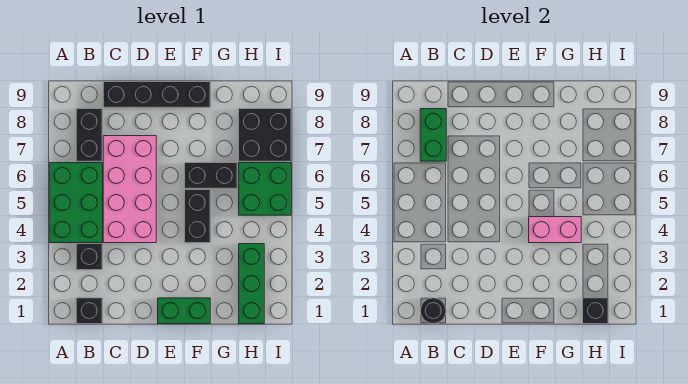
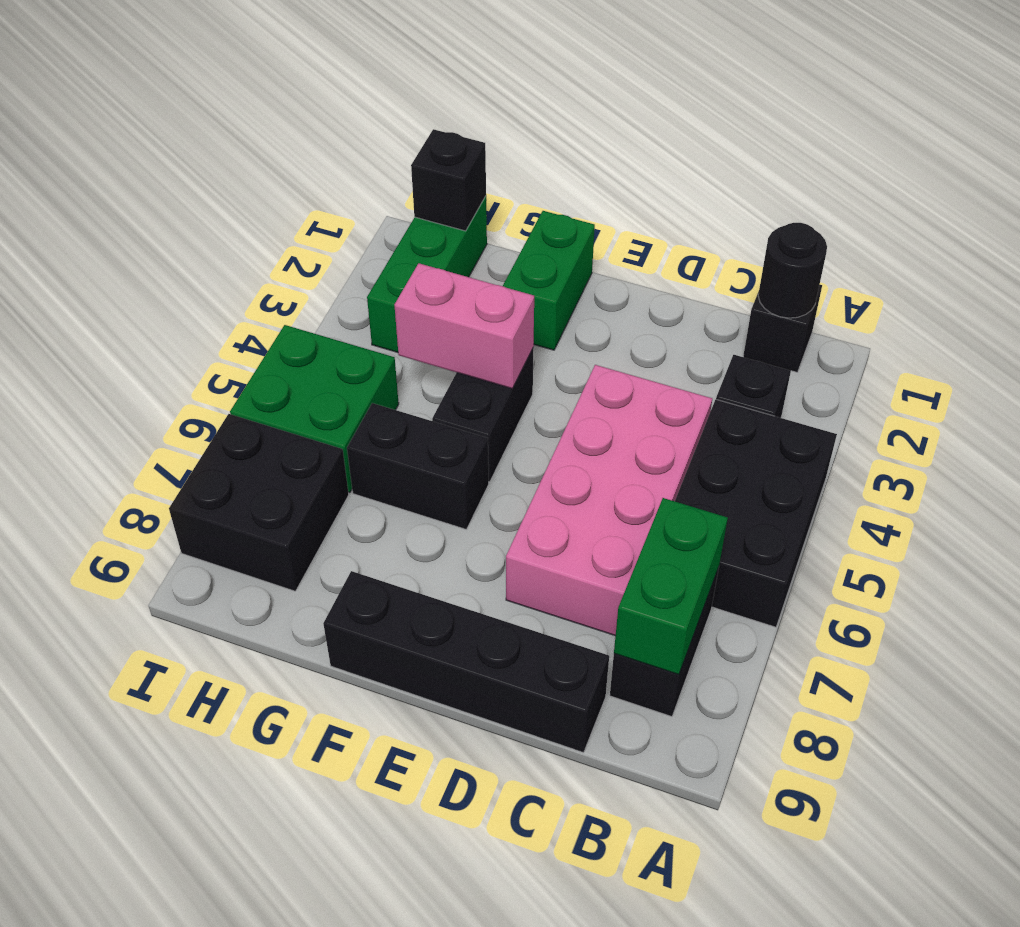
green 2x3 brick [49,163,102,243] -> black 2x3 brick [675,400,837,627]
green 1x2 brick [158,298,210,324] -> green 1x2 brick turned to [503,211,595,350]

